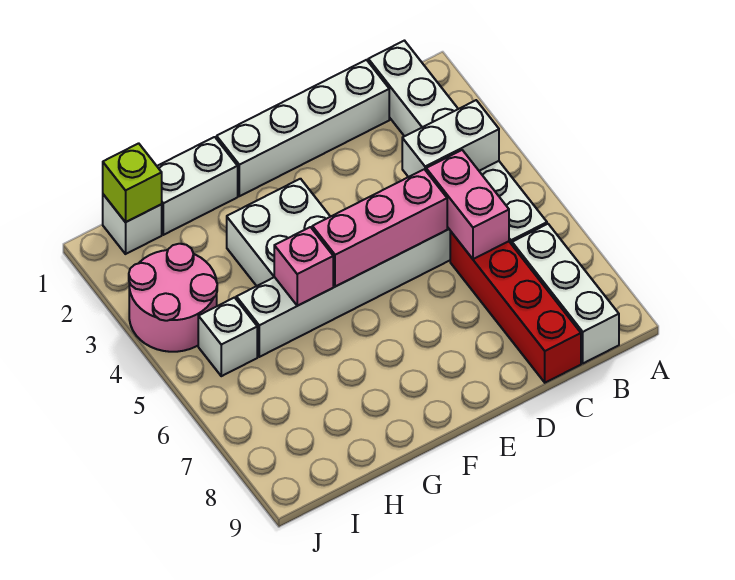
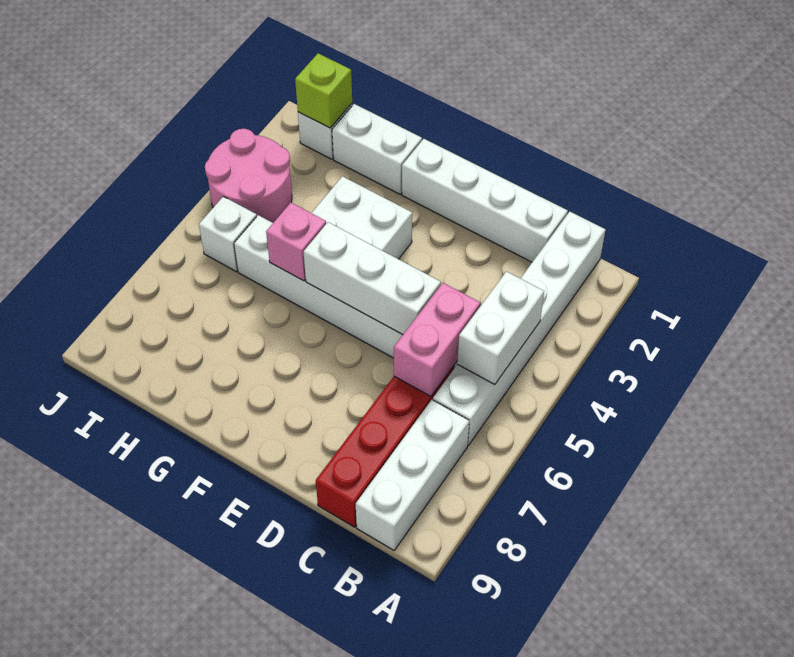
white 1x2 brick [402,100,499,177] -> white 1x2 brick turned to [457,271,544,385]
pink 1x3 brick [312,169,447,287] -> white 1x3 brick [304,222,441,335]

